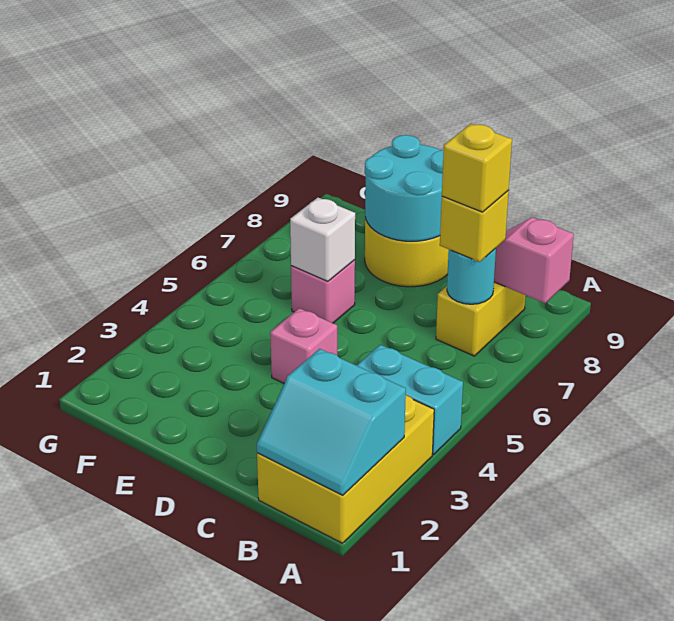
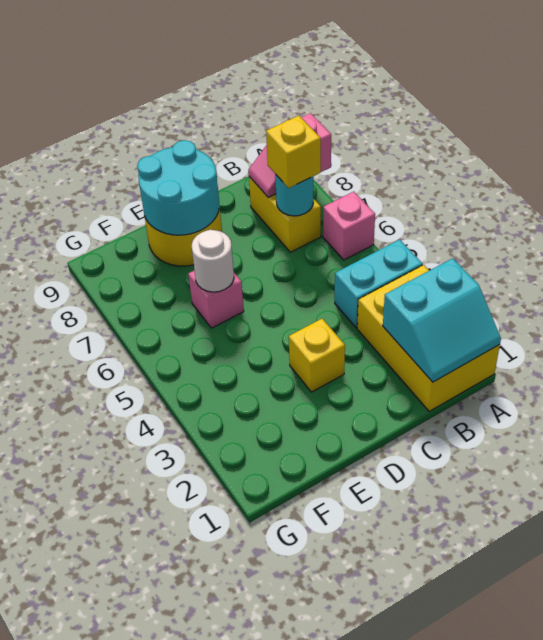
yellow 1x1 brick [442,124,512,212] -> yellow 1x1 brick moved to [289,319,345,392]
pink 1x1 brick [270,308,337,383] -> pink 1x1 brick moved to [323,192,375,260]
white 1x1 brick [290,198,355,281] -> white 1x1 round brick [192,230,234,292]

